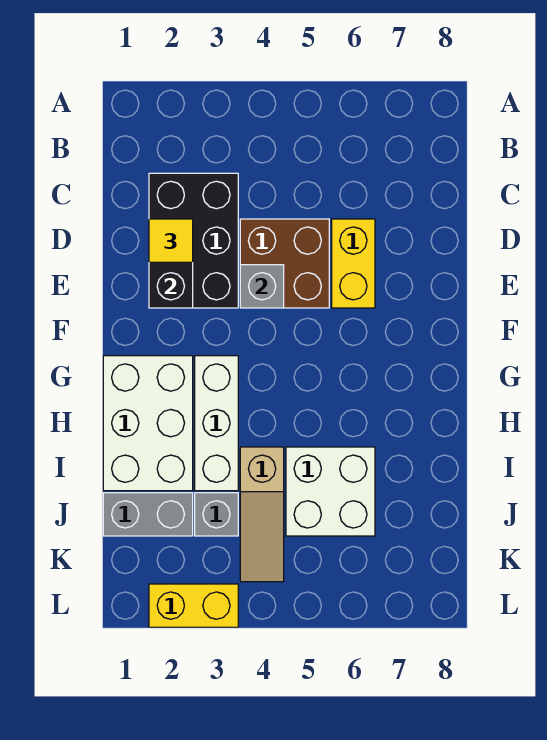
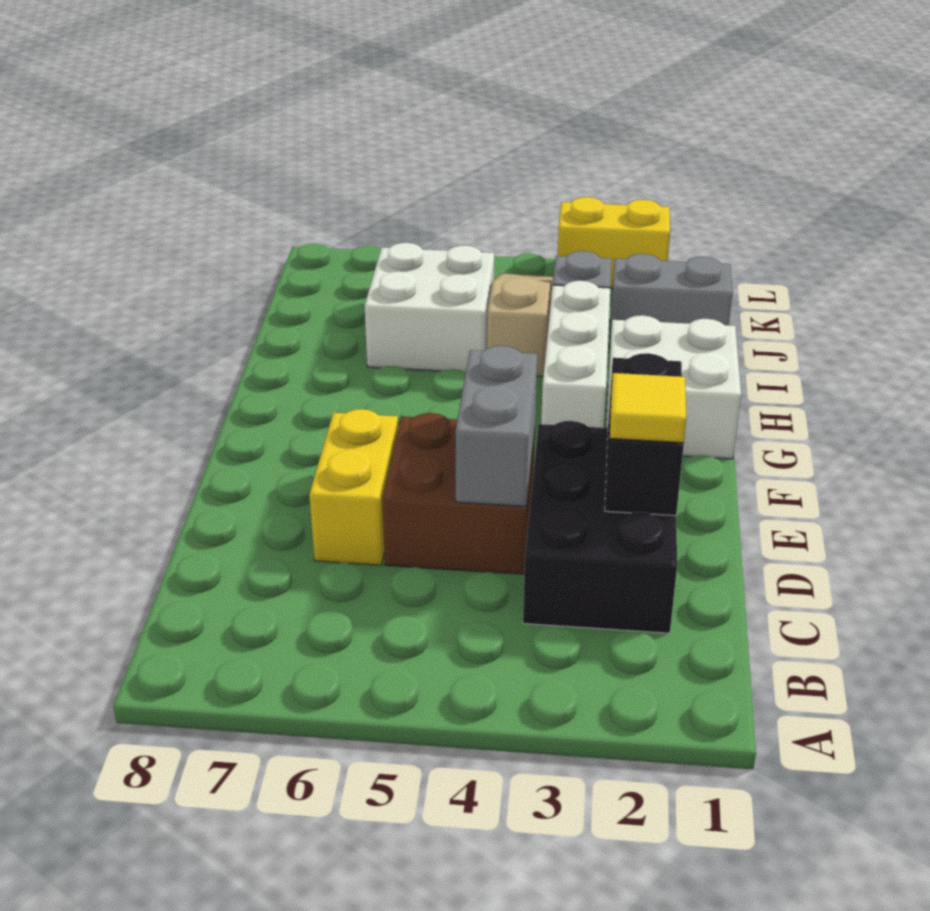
grey 1x1 brick [240,265,284,308] -> grey 1x2 brick [456,346,537,507]
white 2x3 brick [103,356,193,491] -> white 2x2 brick [606,315,741,459]

